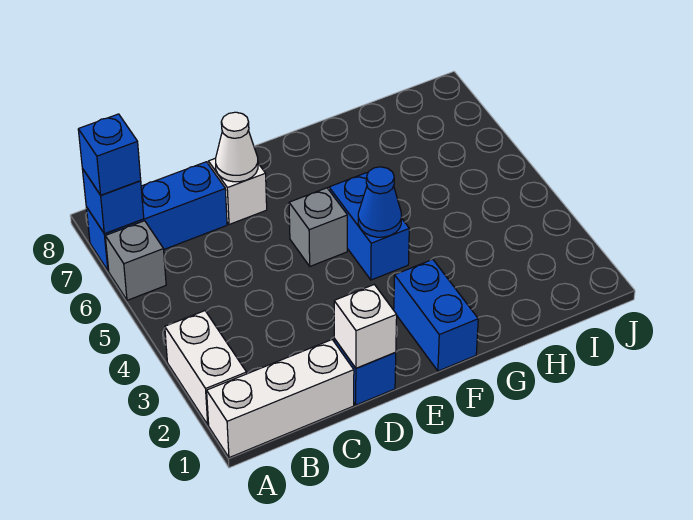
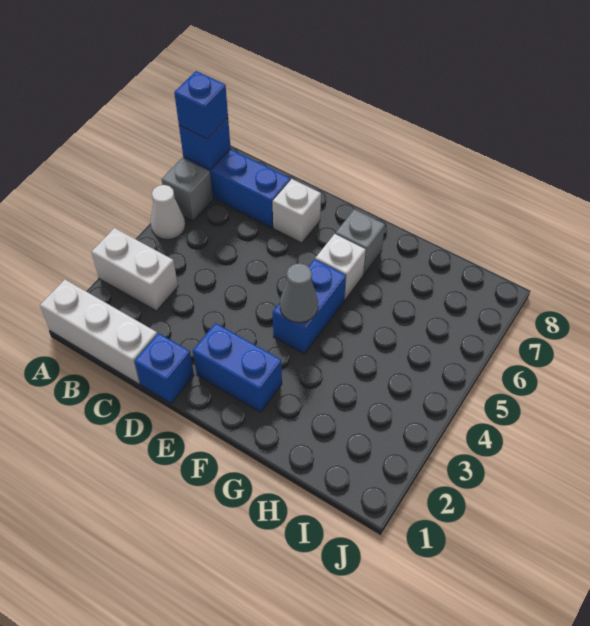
white 1x2 brick [165,311,247,425] -> white 1x2 brick turned to [91,228,178,311]
white 1x1 brick [334,285,397,368] -> white 1x1 brick moved to [315,234,366,300]
white 1x1 cone [216,112,258,182] -> white 1x1 cone moved to [151,185,185,239]
grey 1x1 brick [289,188,347,266] -> grey 1x1 brick moved to [336,209,385,275]
blue 1x2 brick [394,260,478,371] -> blue 1x2 brick turned to [193,323,282,412]
blue 1x1 cone [358,167,402,237] -> grey 1x1 cone [280,263,318,322]

